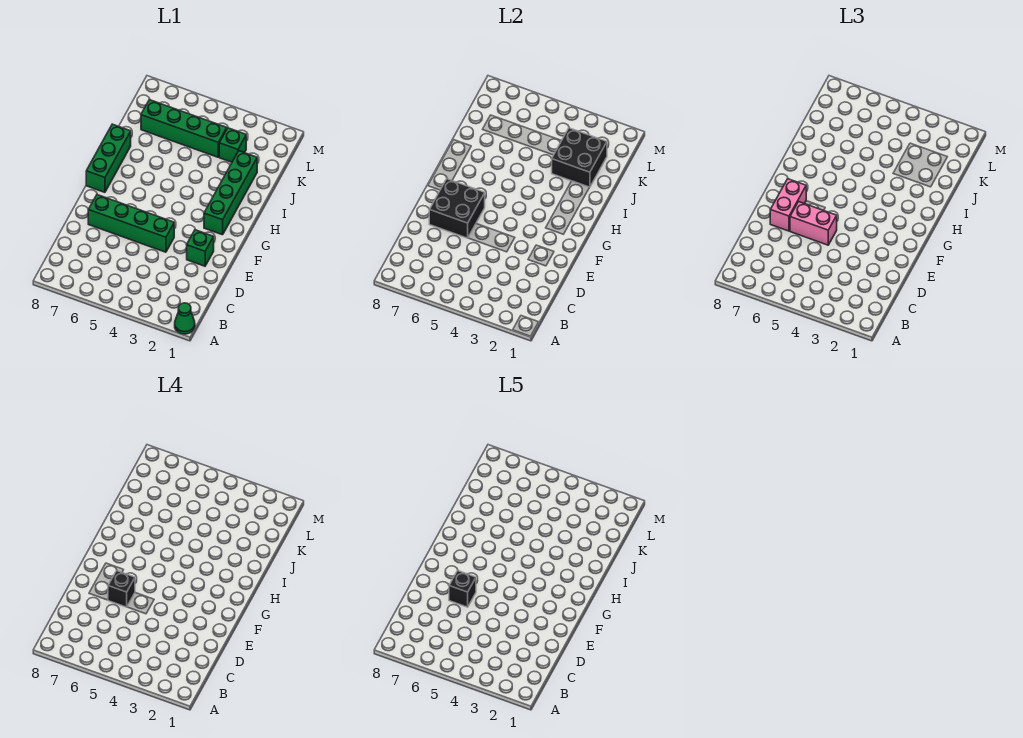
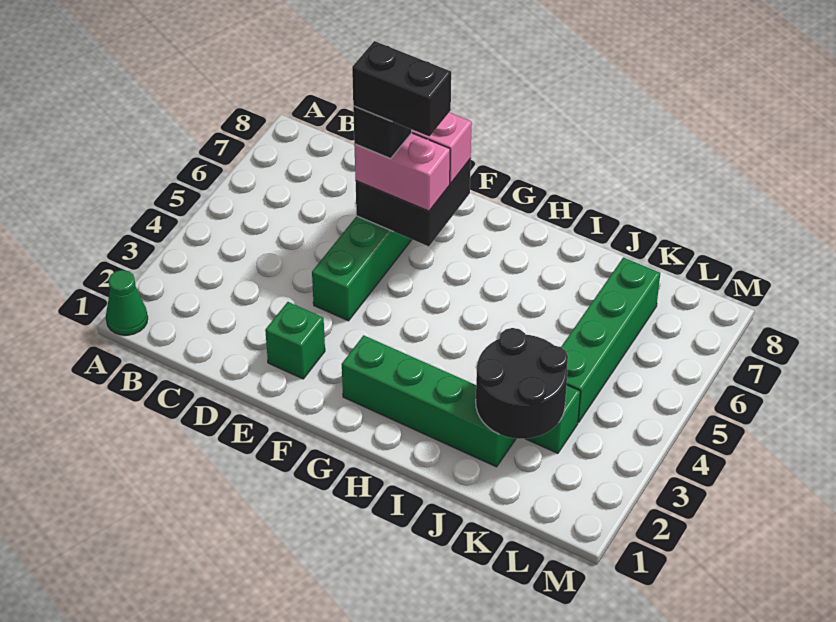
pink 1x2 brick [790,202,837,245] -> pink 1x2 brick turned to [354,133,450,211]
black 1x1 brick [449,571,476,607] -> black 1x2 brick [352,41,451,137]
green 1x3 brick [86,124,131,192] -> none
black 2x2 brick [552,128,607,187] -> black 2x2 round brick [476,328,568,439]

